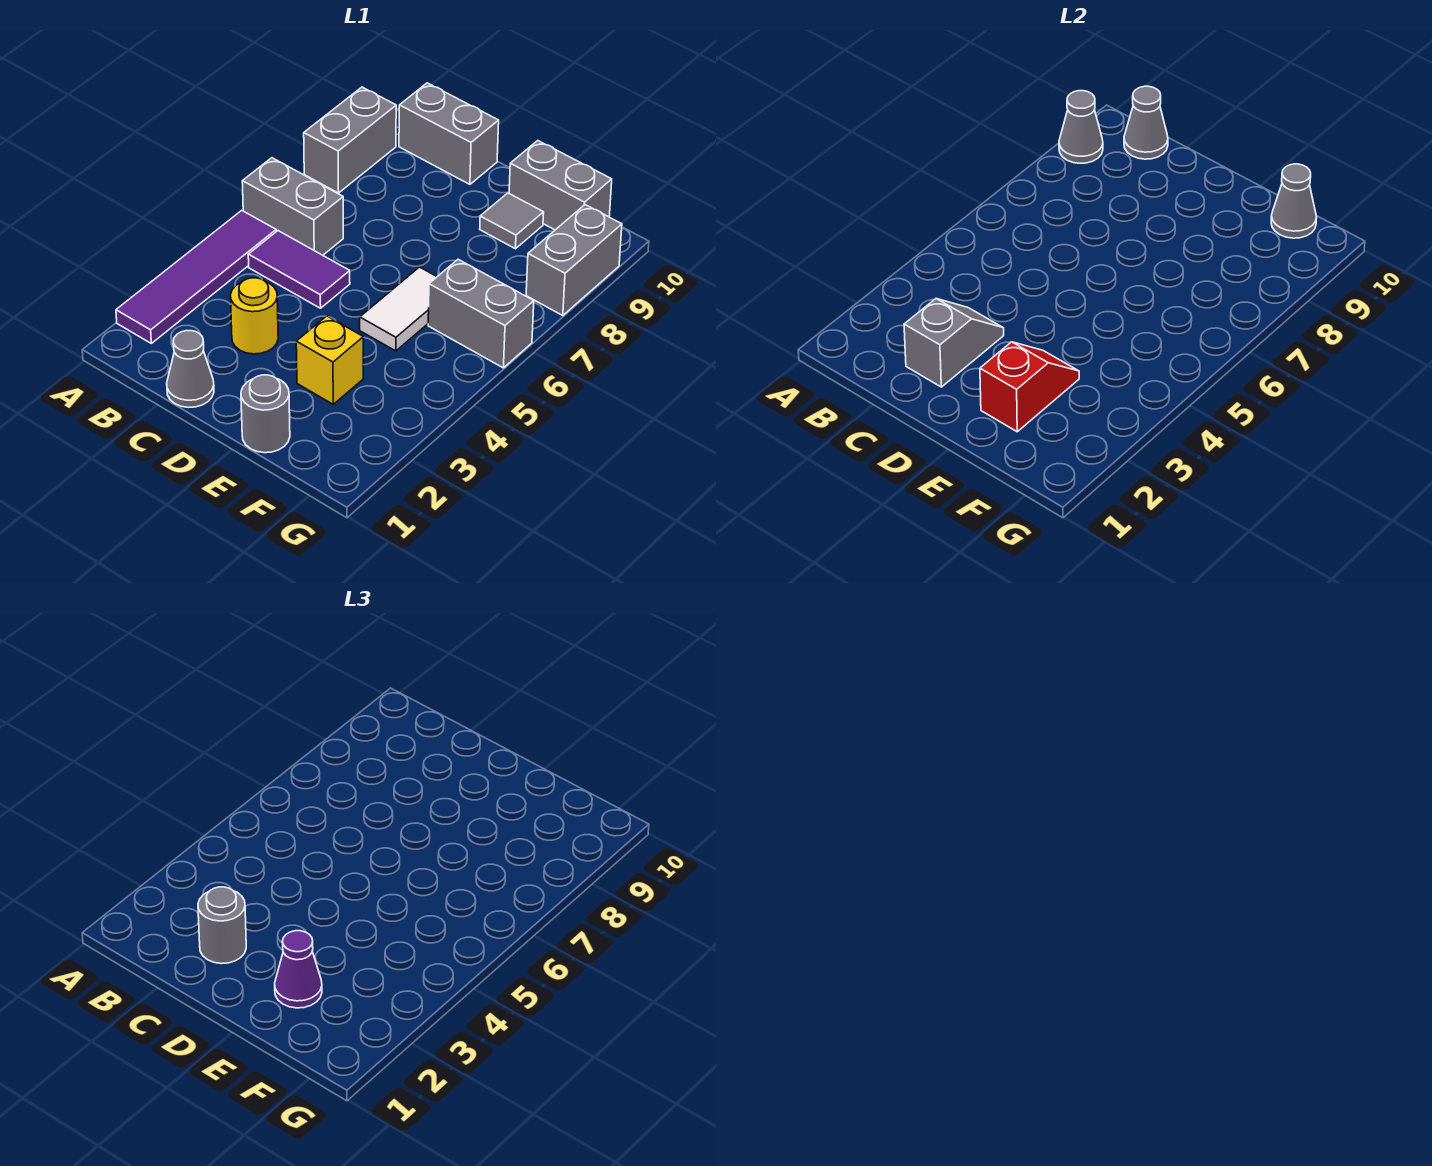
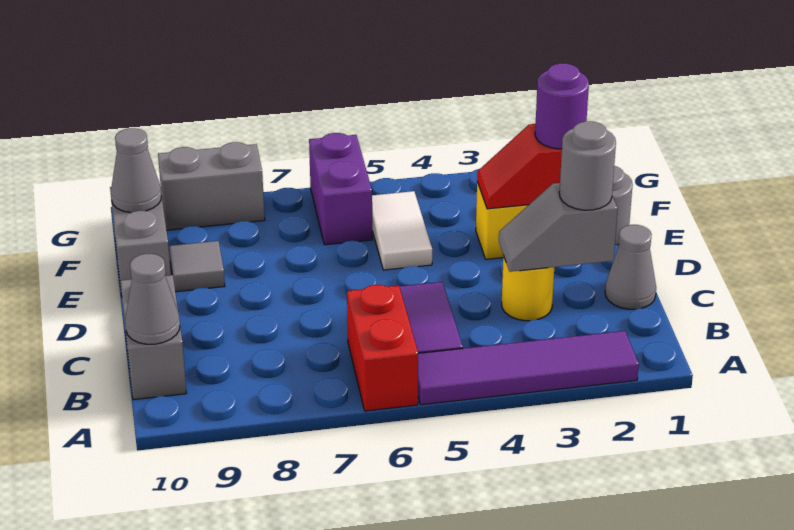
grey 1x2 brick [242,158,343,255] -> red 1x2 brick [347,285,418,411]
grey 1x2 brick [304,87,396,193] -> none
grey 1x1 cone [1059,91,1103,163] -> none
purple 1x1 cone [275,931,322,1008] -> purple 1x1 round brick [535,63,589,149]
white 1x2 tile [360,267,437,351] -> white 1x2 tile turned to [372,191,432,270]
grey 1x2 brick [428,259,534,368] -> purple 1x2 brick [309,133,372,245]

